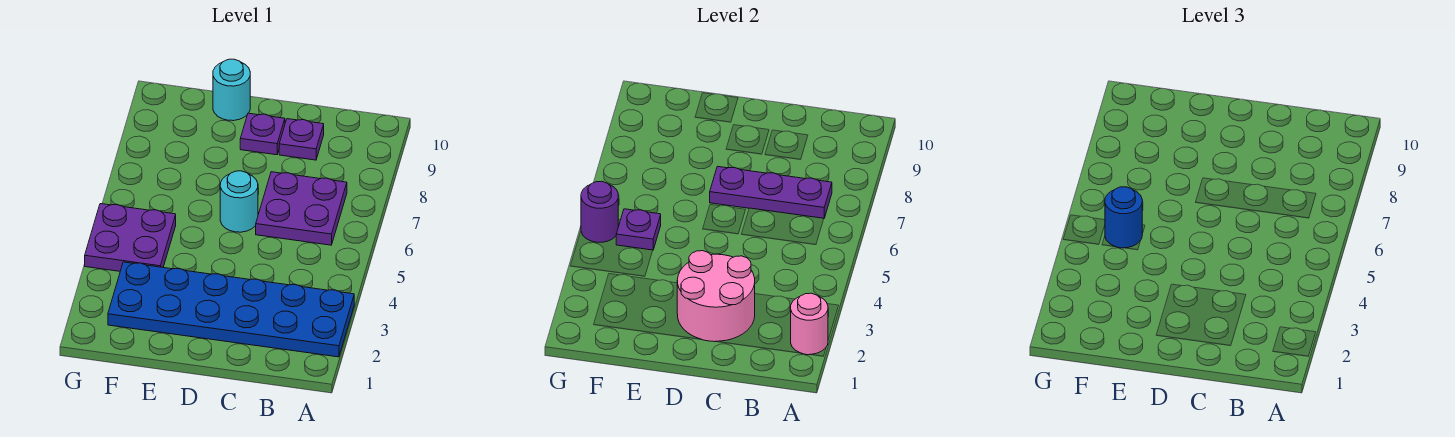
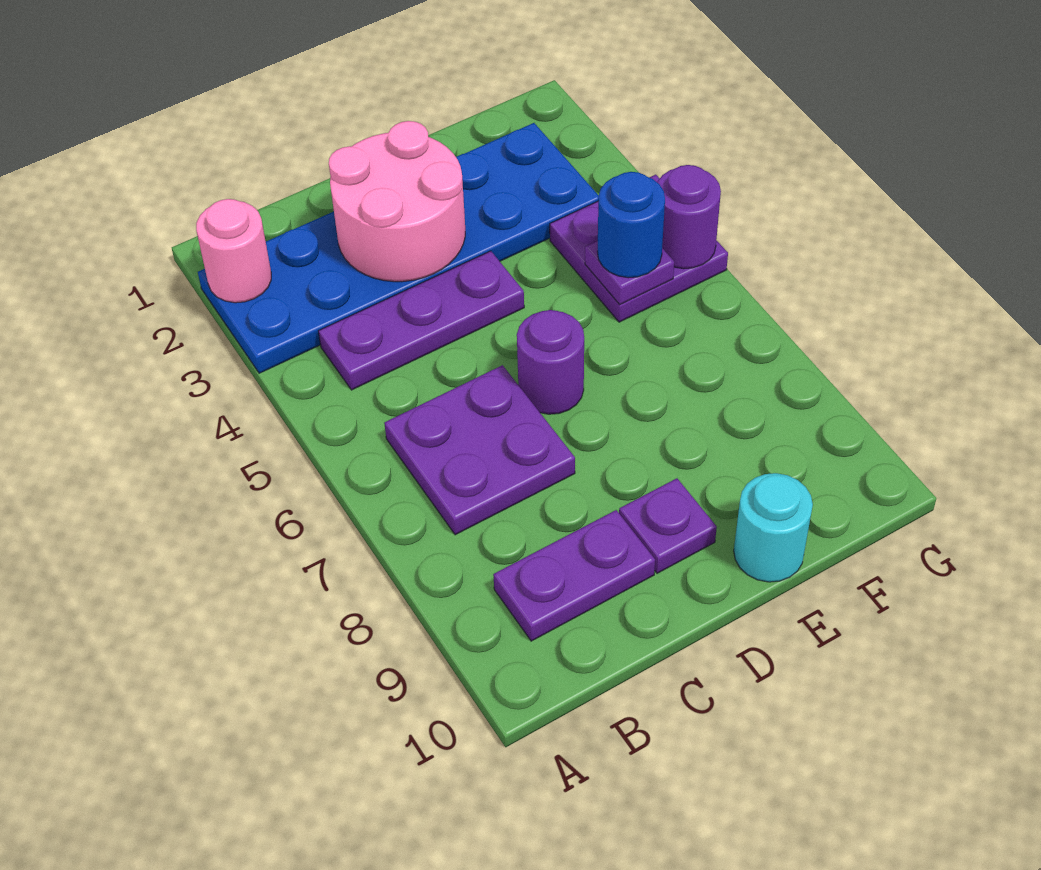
purple 1x3 plate [710,166,832,218] -> purple 1x3 plate moved to [318,251,524,390]
purple 1x1 plate [279,119,324,160] -> purple 1x2 plate [493,510,655,641]
cyan 1x1 round brick [220,171,258,232] -> purple 1x1 round brick [517,310,584,414]

